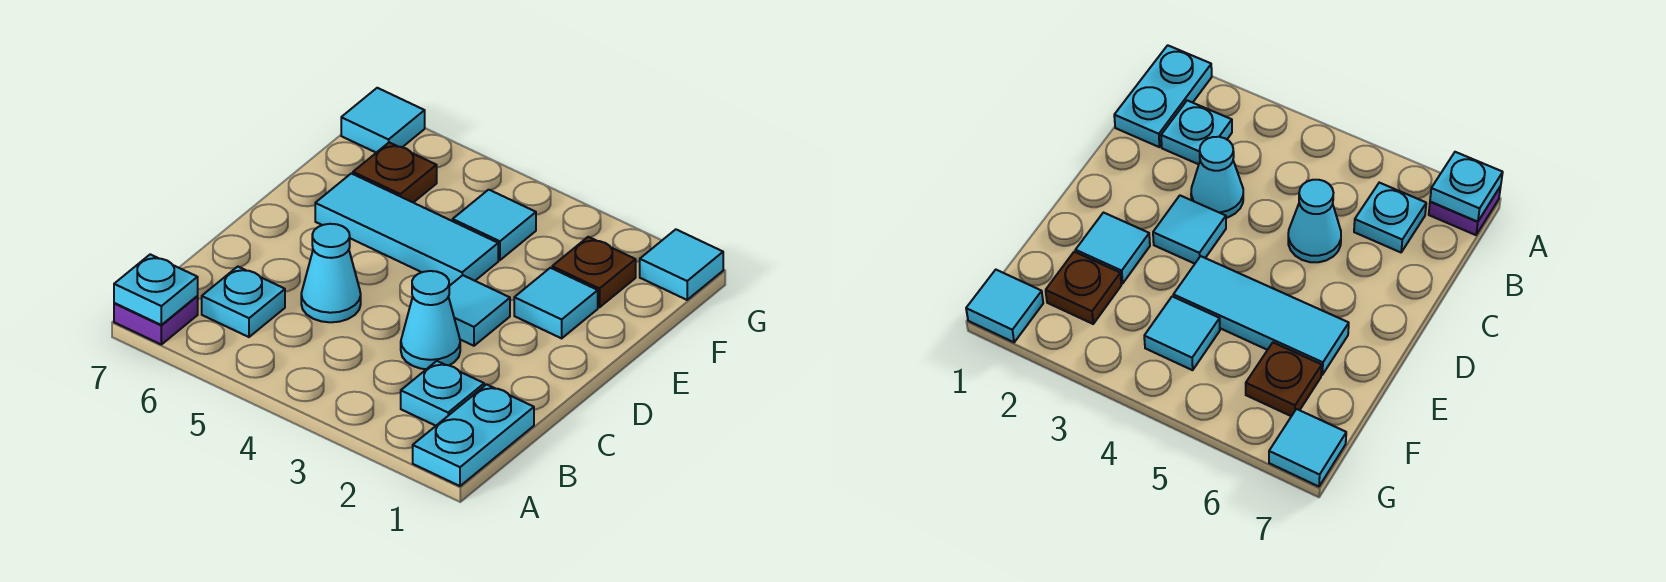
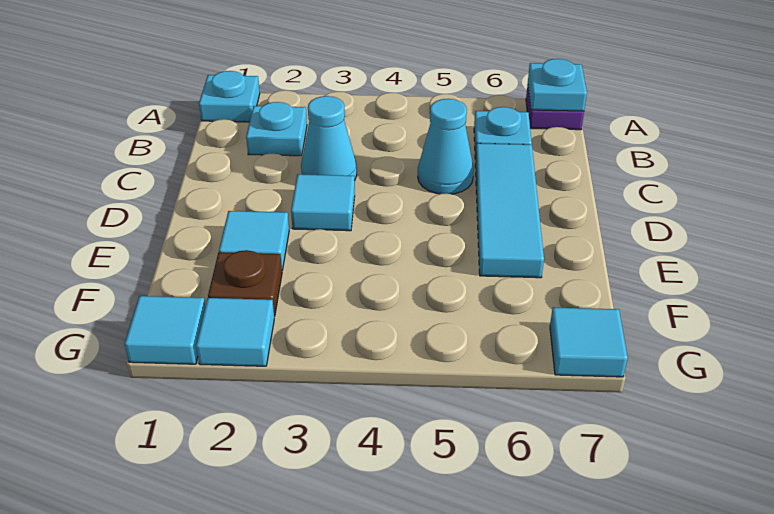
cyan 1x2 plate [413,384,534,486] -> cyan 1x1 plate [199,71,260,122]
cyan 1x3 tile [315,173,498,286] -> cyan 1x3 tile turned to [475,143,544,278]
cyan 1x1 tile [453,190,536,260] -> cyan 1x1 tile moved to [196,298,274,366]
brown 1x1 plate [353,142,437,203] -> none

